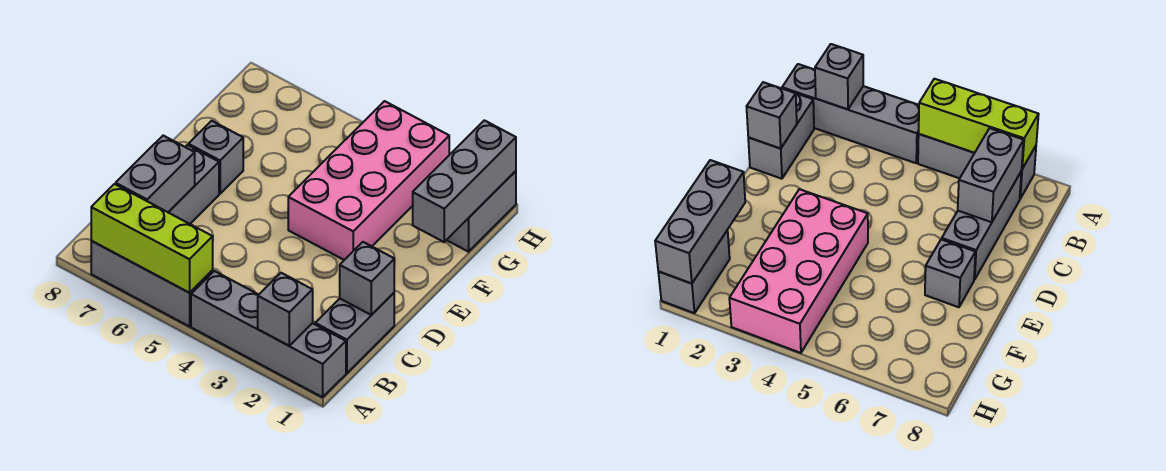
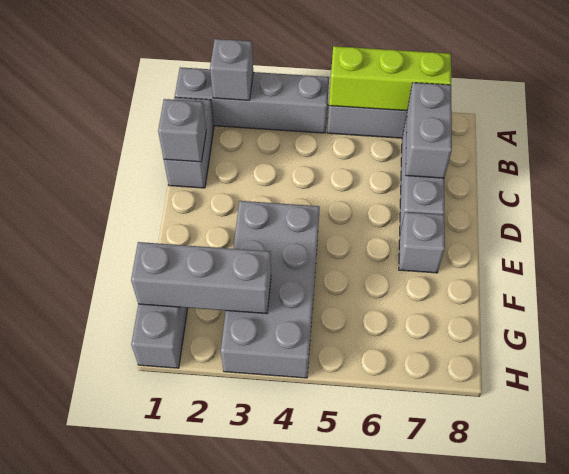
pink 2x4 brick [288,101,449,260] -> grey 2x4 brick [221,201,320,378]
grey 1x3 brick [413,120,516,242] -> grey 1x3 brick turned to [131,242,271,314]

